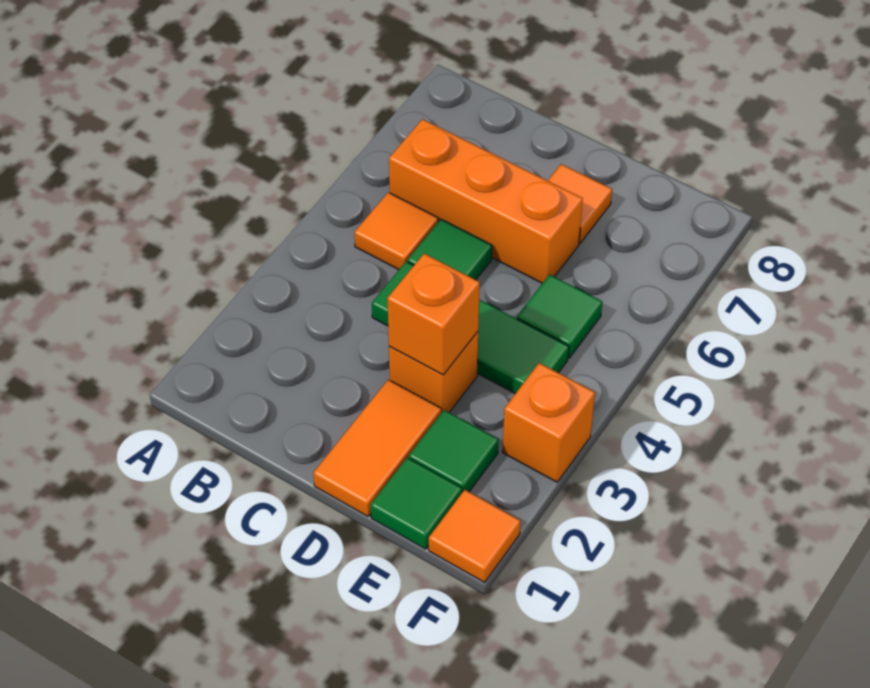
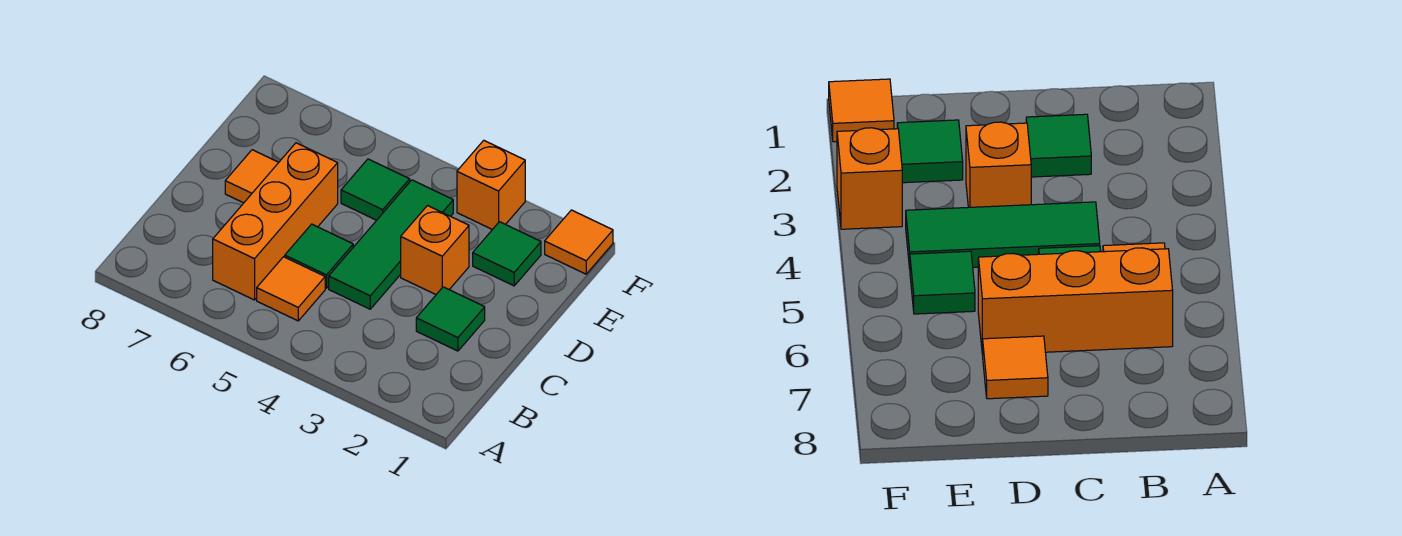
orange 1x2 tile [313,380,441,516] -> none
orange 1x1 brick [387,254,480,375] -> none
green 1x1 tile [371,458,462,549] -> green 1x1 tile moved to [416,287,485,351]

